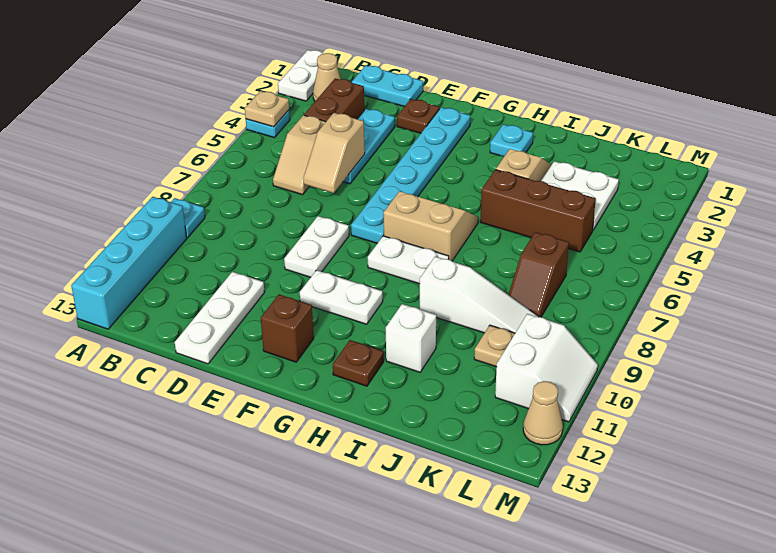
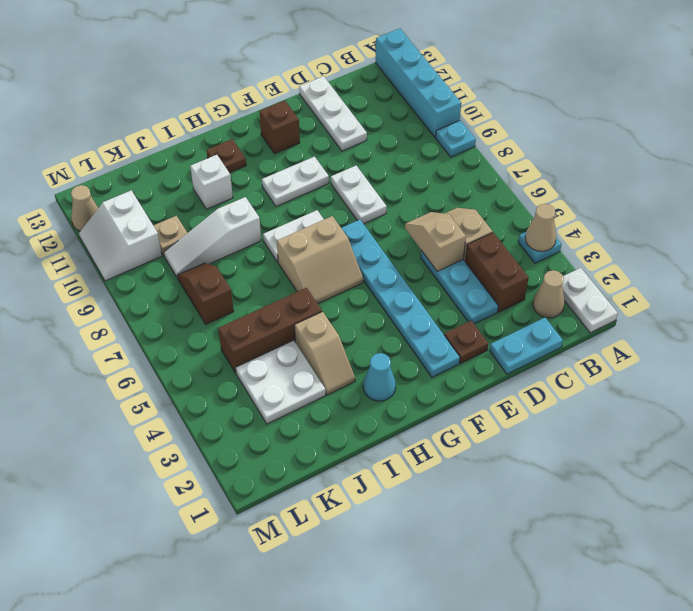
tan 1x1 plate [245,91,289,127] -> tan 1x1 cone [525,204,556,251]
cyan 1x1 plate [490,124,533,157] -> cyan 1x1 cone [363,353,396,401]

